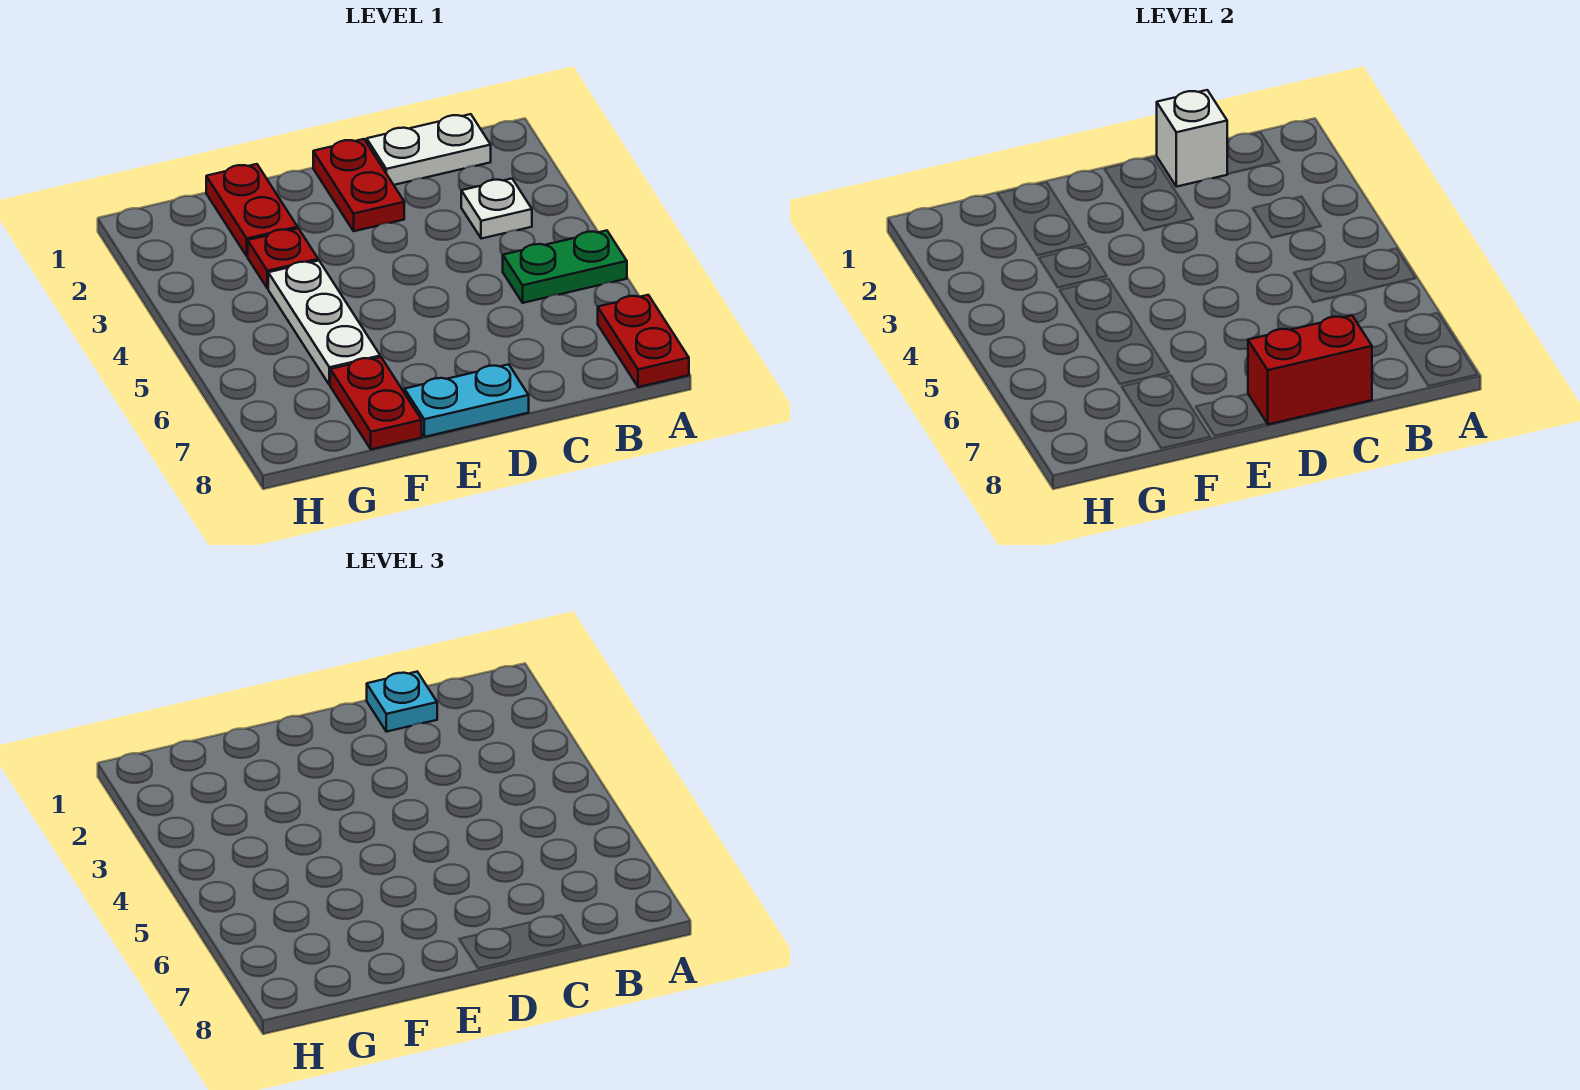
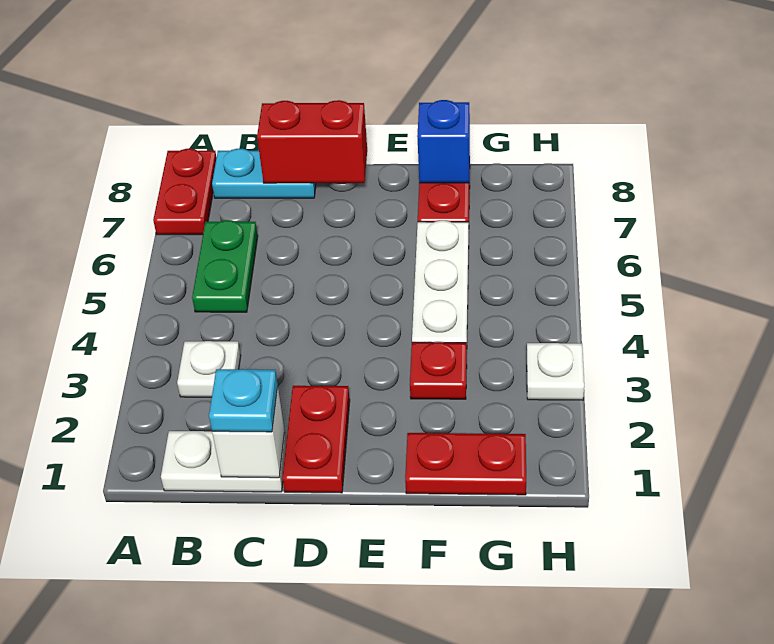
green 1x2 plate [503,231,627,303] -> green 1x2 plate turned to [192,220,258,312]
cyan 1x2 plate [405,364,529,437] -> cyan 1x2 plate moved to [212,149,316,198]
red 1x2 plate [206,164,298,256] -> red 1x2 plate turned to [405,433,526,495]
none -> blue 1x1 brick [417,100,470,183]
none -> white 1x1 plate [527,343,584,400]

